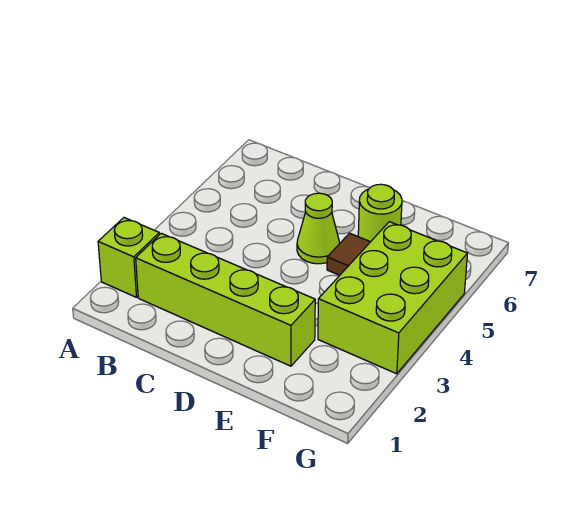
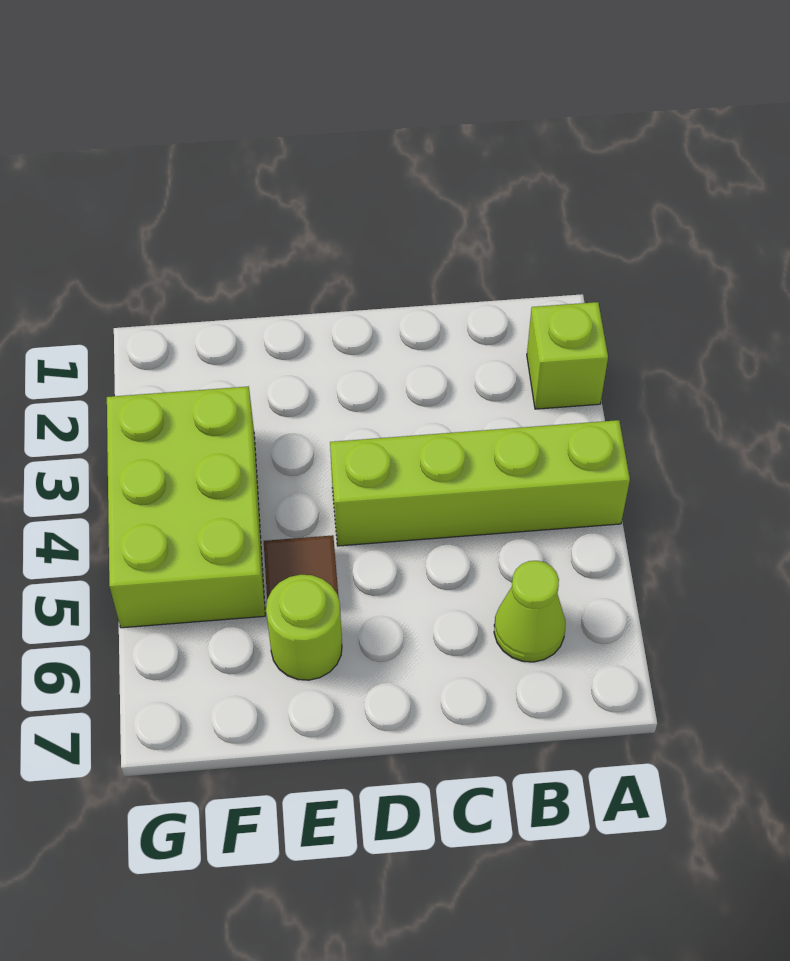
lime 1x4 brick [136,233,315,366] -> lime 1x4 brick moved to [330,420,630,546]
lime 1x1 cone [297,193,339,264] -> lime 1x1 cone moved to [494,561,565,662]

